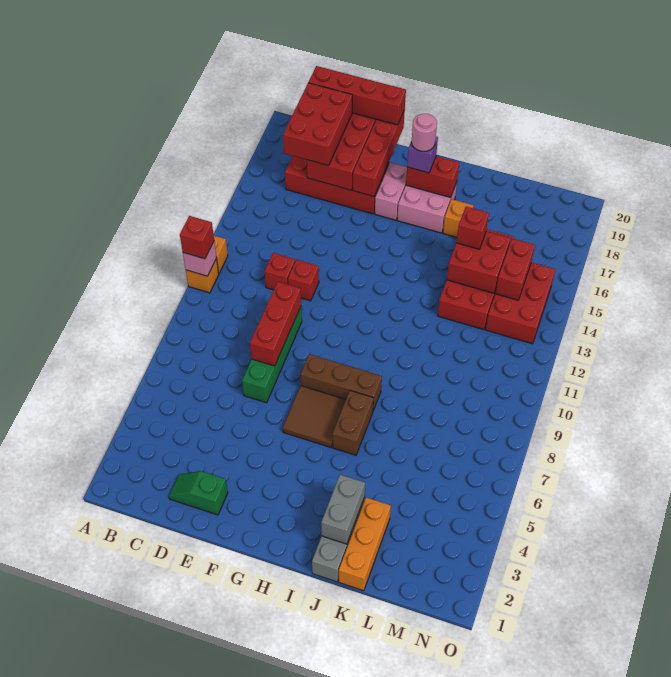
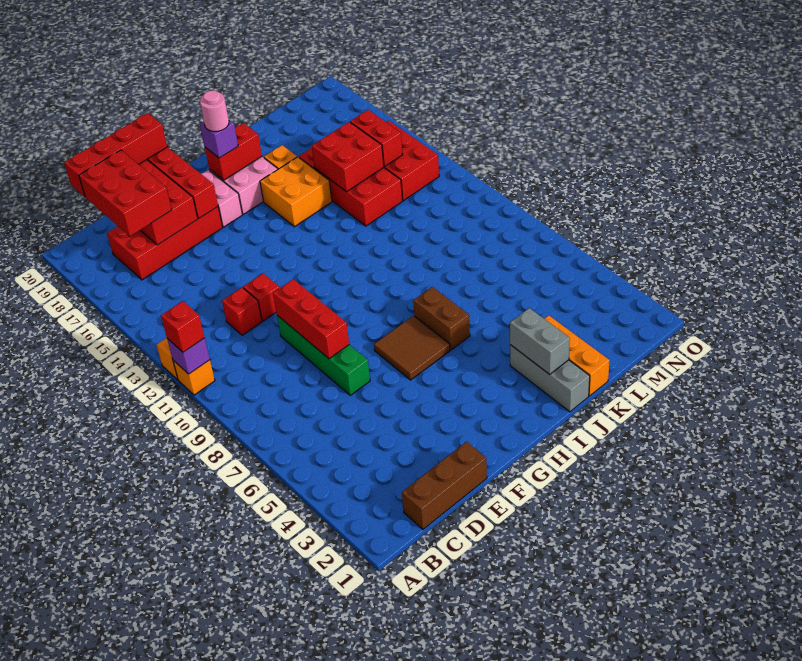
pink 1x1 brick [183,242,217,276] -> purple 1x1 brick [167,338,210,374]
green 1x2 slope [169,471,228,515] -> none
brown 1x3 brick [300,354,382,411] -> brown 1x3 brick moved to [402,442,487,529]
none -> orange 2x2 brick [260,157,332,227]
red 1x1 brick [456,206,489,249] -> none

